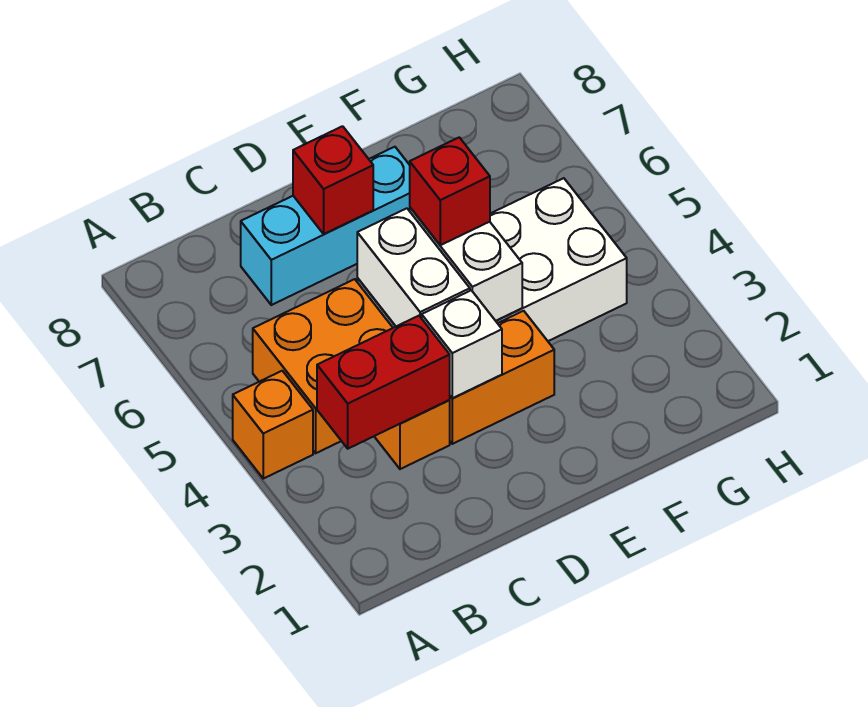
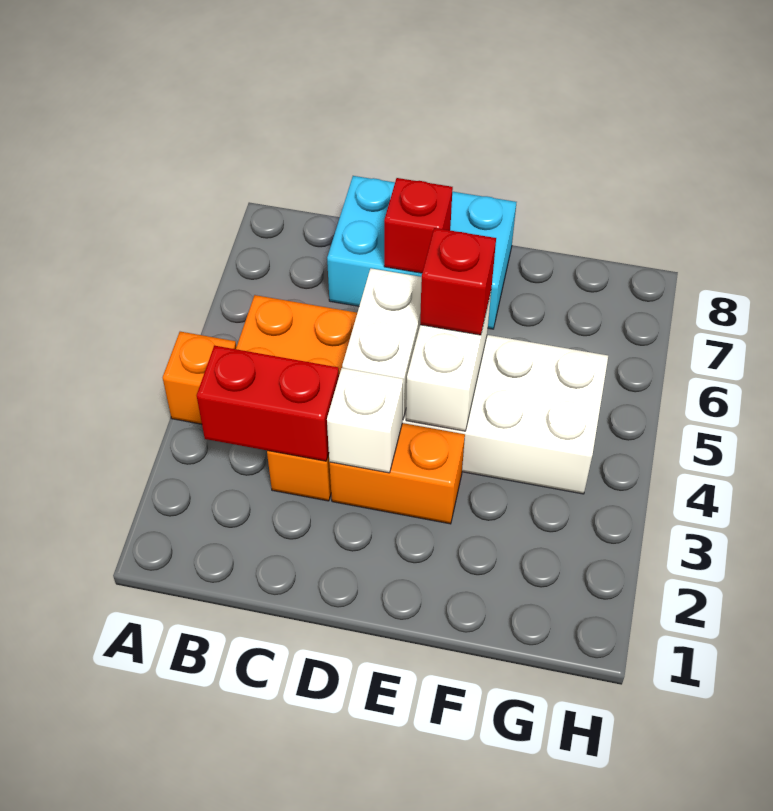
cyan 1x3 brick [241,147,410,305] -> cyan 2x3 brick [327,176,516,329]

